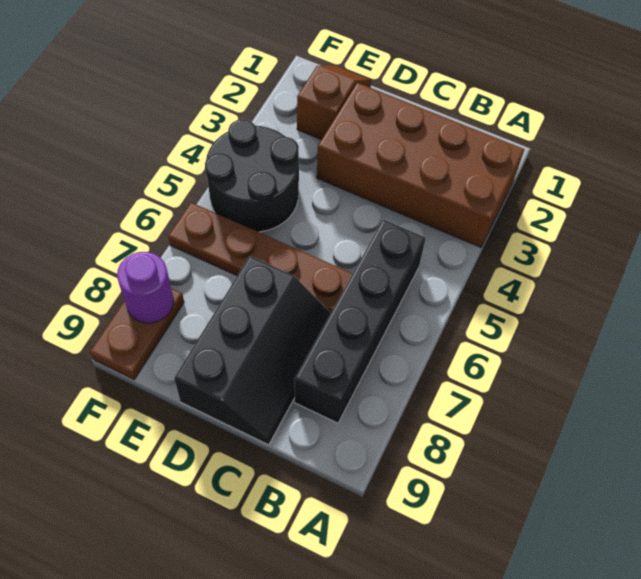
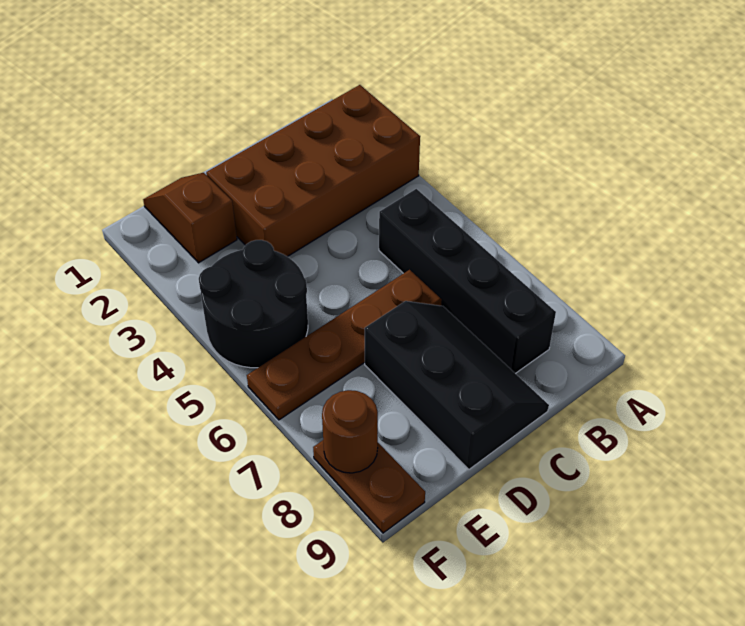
purple 1x1 round brick [117,252,173,323] -> brown 1x1 round brick [322,390,378,473]

